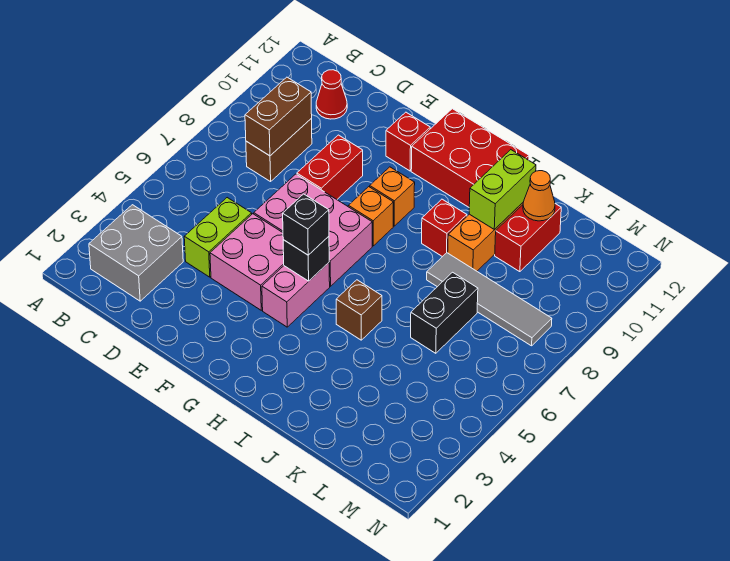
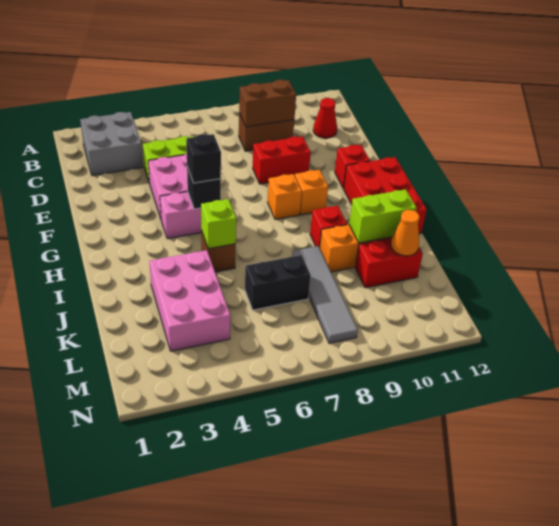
pink 2x3 brick [254,174,372,286] -> pink 2x3 brick moved to [150,250,230,351]
none -> lime 1x1 brick [201,199,236,249]

